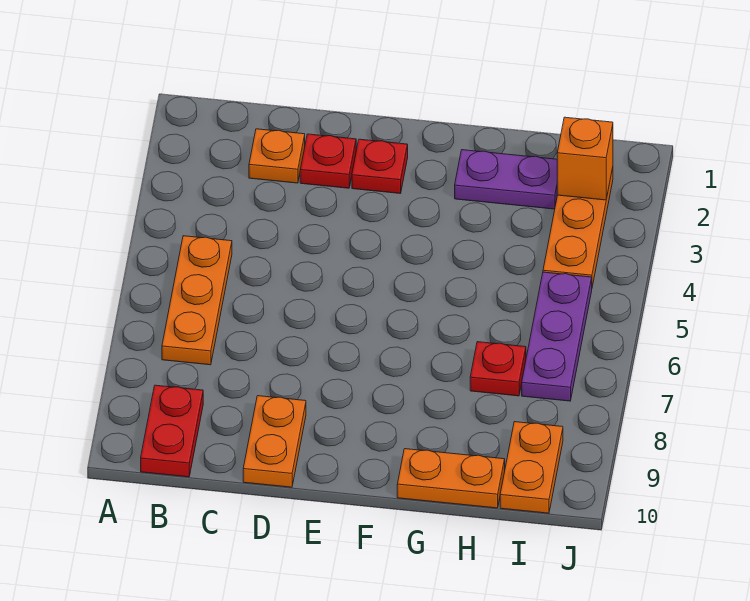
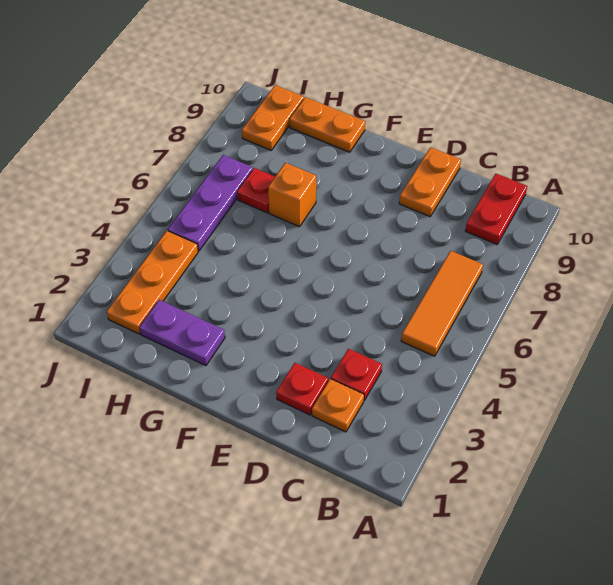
orange 1x3 plate [162,236,232,365] -> orange 1x3 tile [401,251,483,356]
red 1x1 plate [352,139,408,194] -> red 1x1 plate moved to [331,349,382,400]
orange 1x1 brick [557,117,613,200] -> orange 1x1 brick moved to [268,163,316,227]

